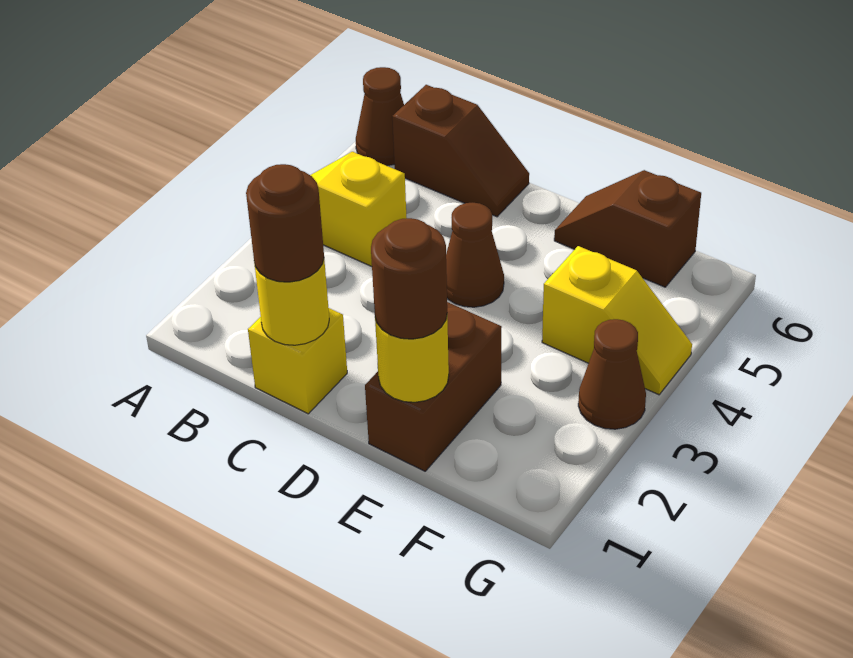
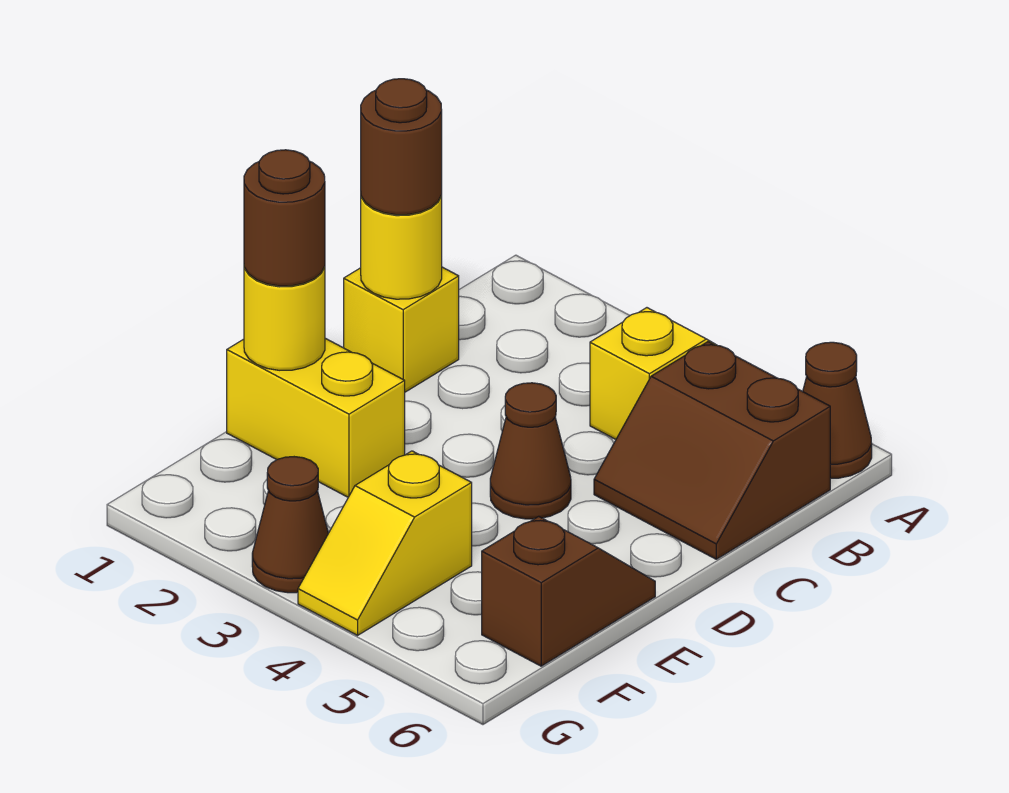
brown 1x2 slope [392,85,529,217] -> brown 2x2 slope [594,342,830,559]
brown 1x2 brick [365,302,502,471] -> yellow 1x2 brick [227,338,405,497]

